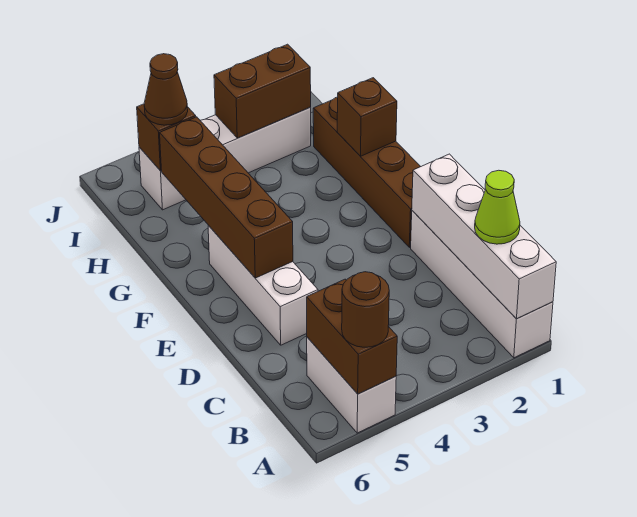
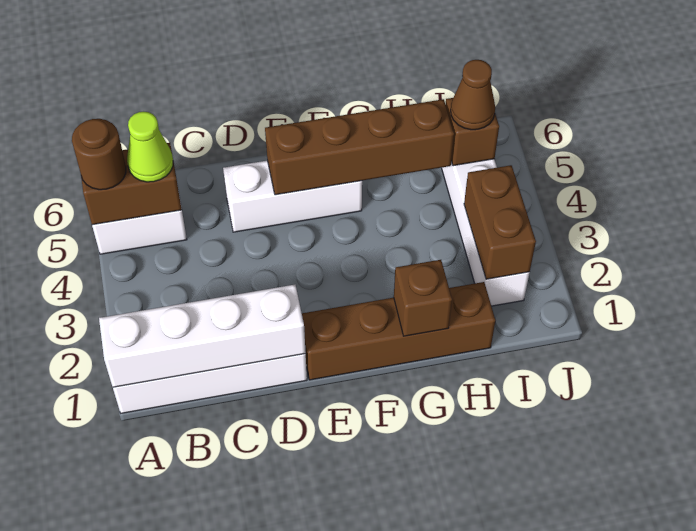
lime 1x1 cone [475,170,520,244] -> lime 1x1 cone moved to [127,112,173,182]

